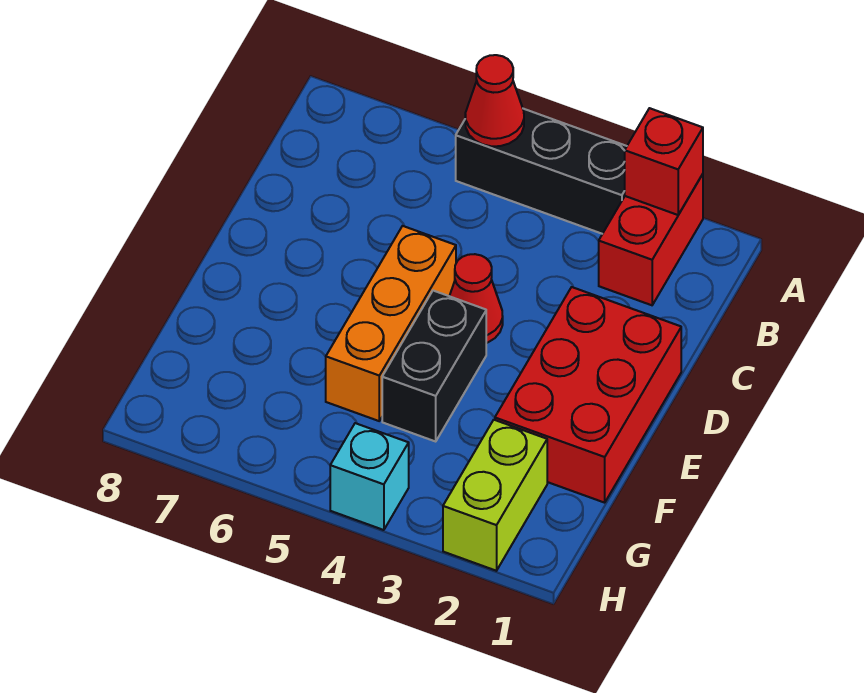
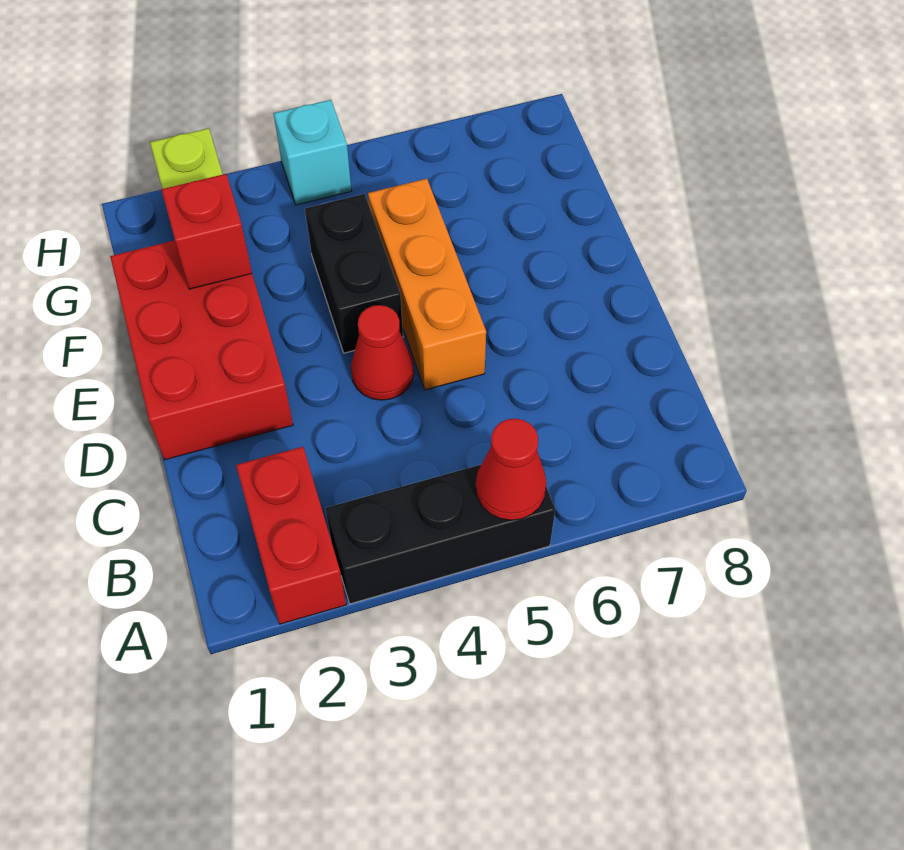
red 1x1 brick [625,108,703,215] -> red 1x1 brick moved to [161,174,252,289]

